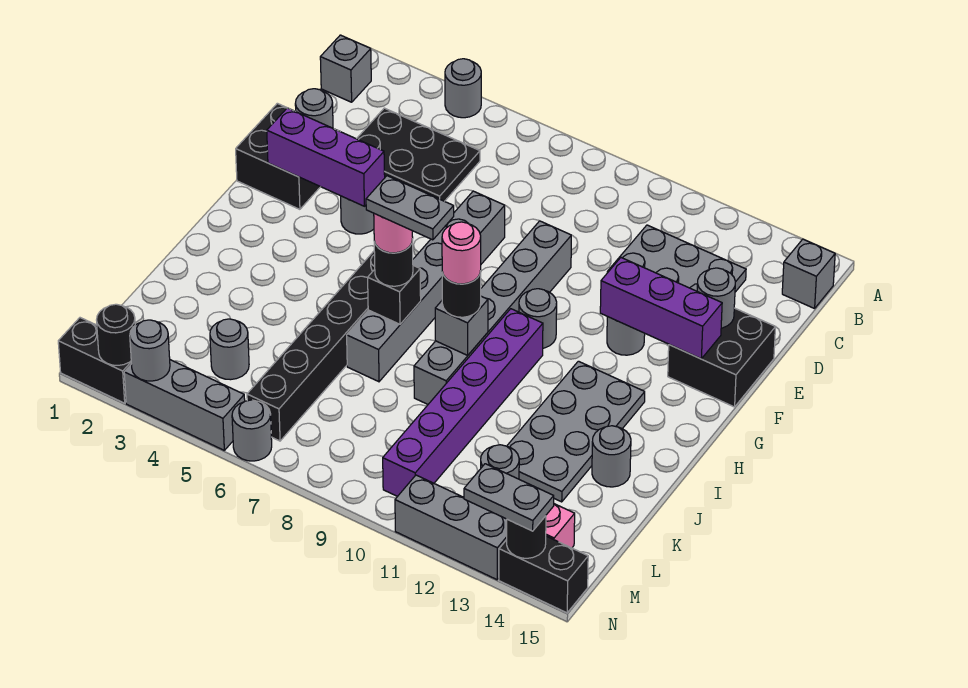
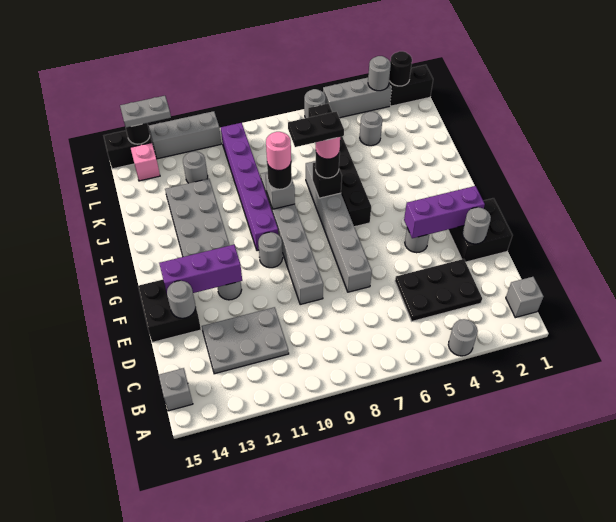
grey 1x2 plate [366,176,454,240] -> black 1x2 plate [288,112,344,147]
grey 1x1 round brick [592,426,631,487] -> none

